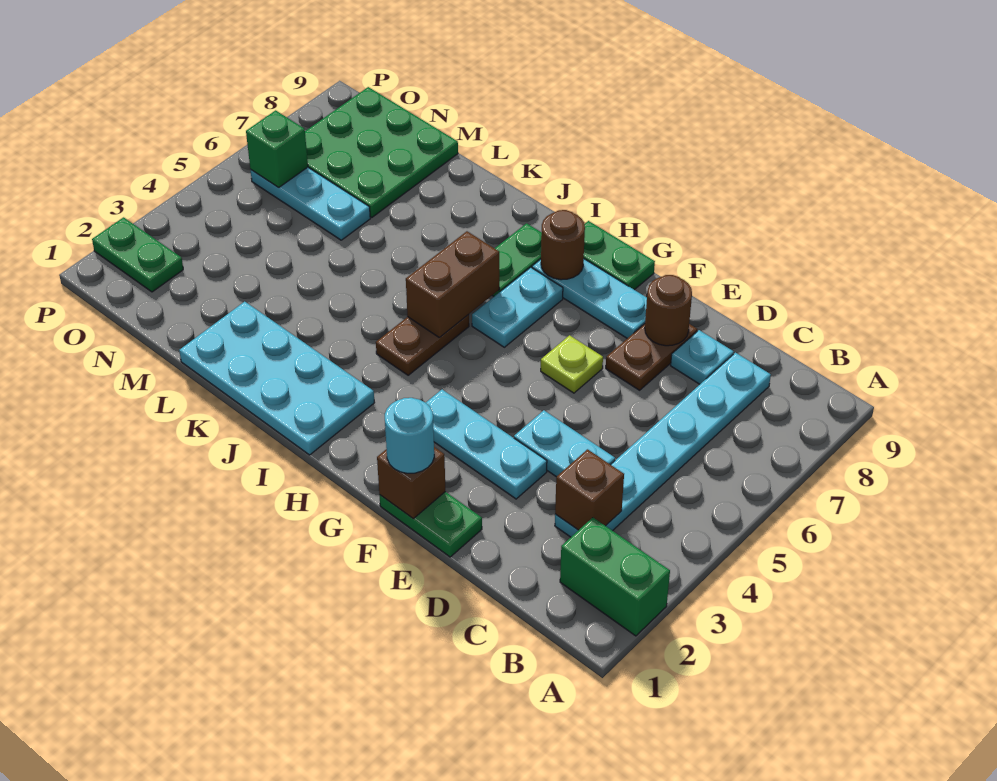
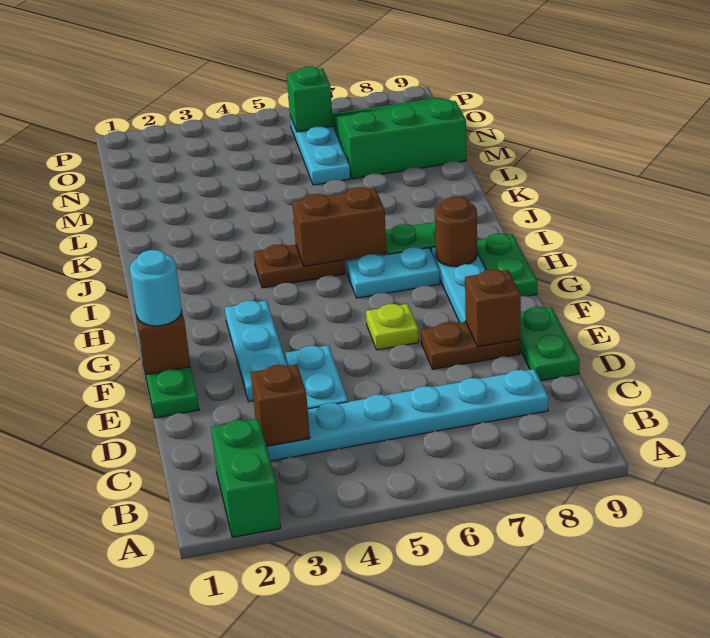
cyan 1x1 plate [671,330,734,384] -> none
brown 1x1 round brick [645,275,692,346] -> brown 1x1 brick [465,269,521,347]
cyan 2x4 plate [179,302,375,455] -> none
green 3x3 plate [305,87,458,217] -> green 3x3 slope [332,98,466,179]
green 1x2 plate [92,217,183,292] -> green 1x2 plate moved to [520,307,580,381]

